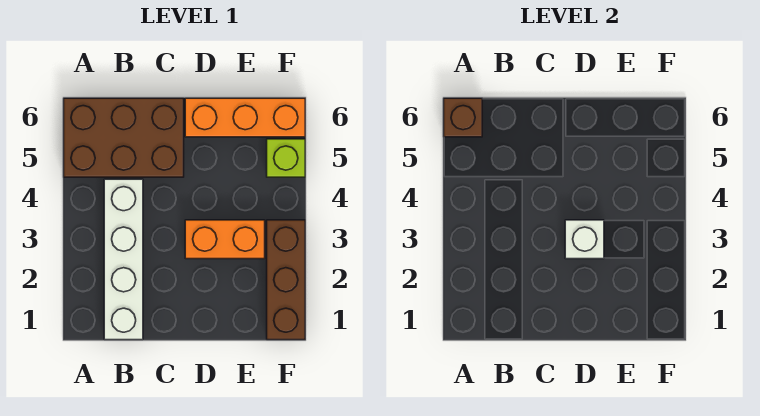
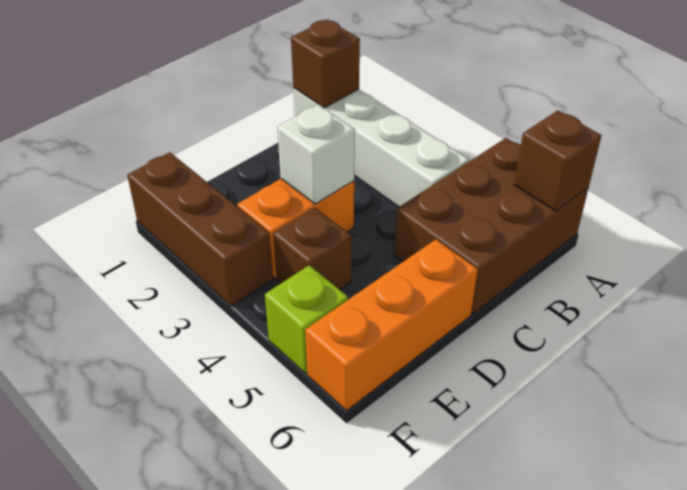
none -> brown 1x1 brick [291,19,360,108]
none -> brown 1x1 brick [273,208,351,290]

